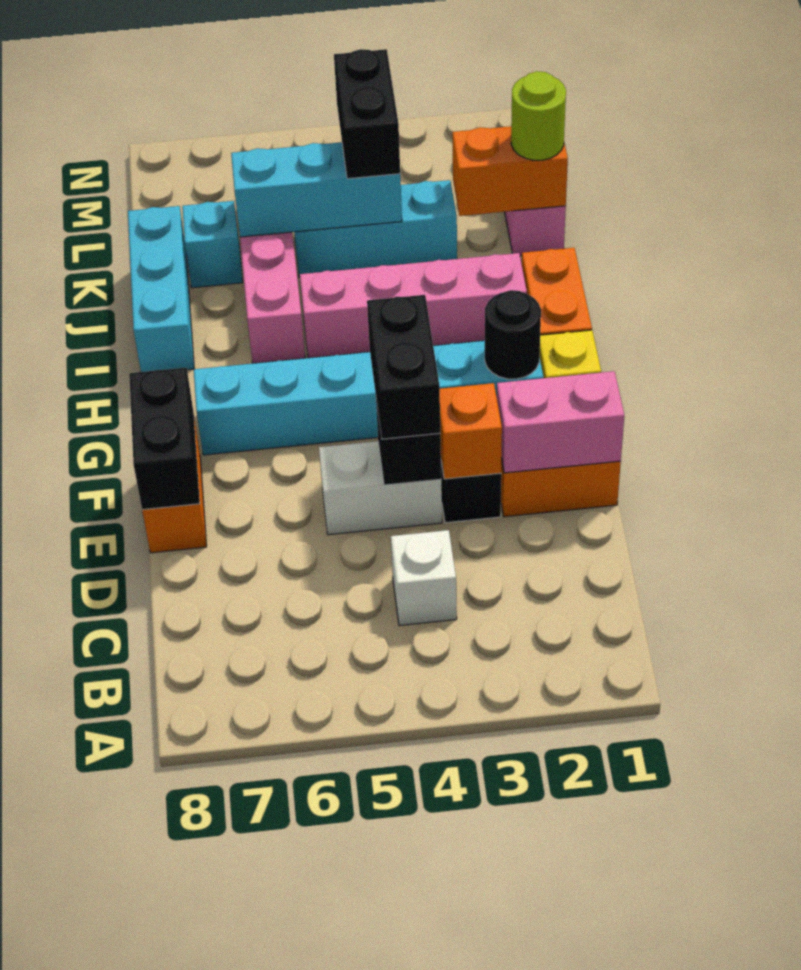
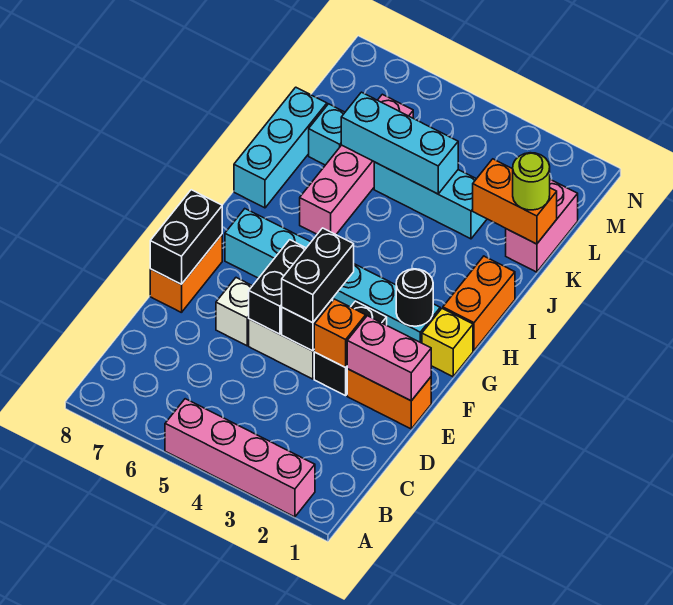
white 1x1 brick [391,530,457,626] -> white 1x1 brick moved to [216,278,252,346]
pink 1x4 brick [300,253,527,358] -> pink 1x4 brick moved to [165,399,315,517]
black 1x2 brick [334,49,400,179] -> black 1x2 brick moved to [249,240,306,334]

